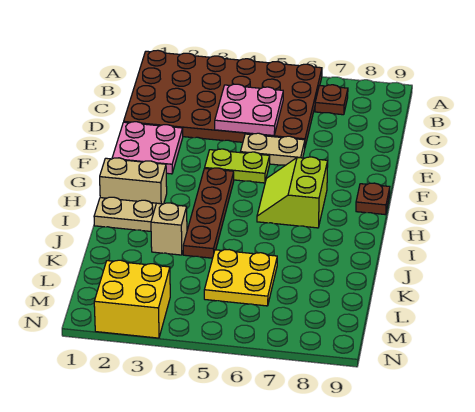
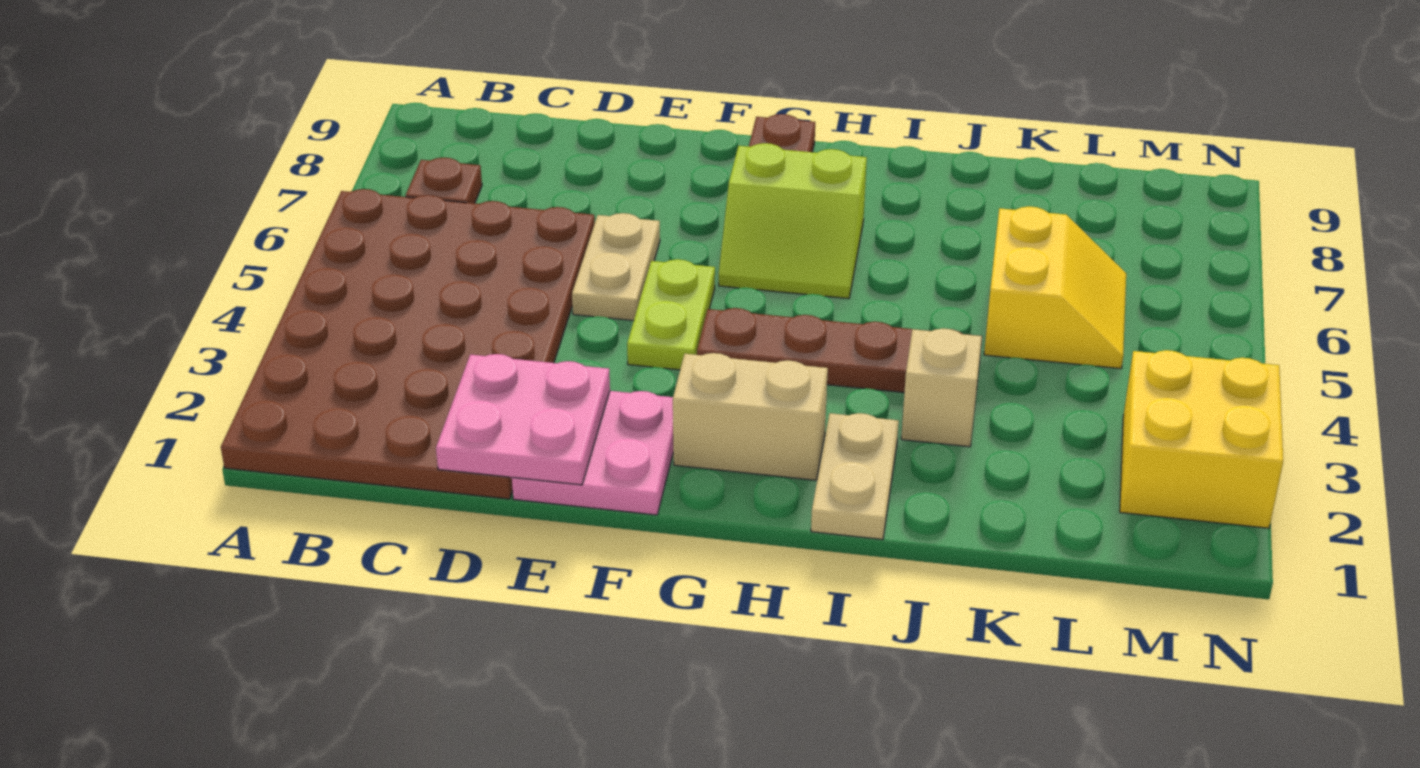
pink 2x2 plate [215,84,283,136] -> pink 2x2 plate moved to [436,354,610,485]
tan 1x2 brick [100,158,167,204] -> tan 1x2 brick turned to [673,353,828,480]
yellow 2x2 plate [204,250,277,306] -> yellow 2x2 slope [984,206,1126,369]

